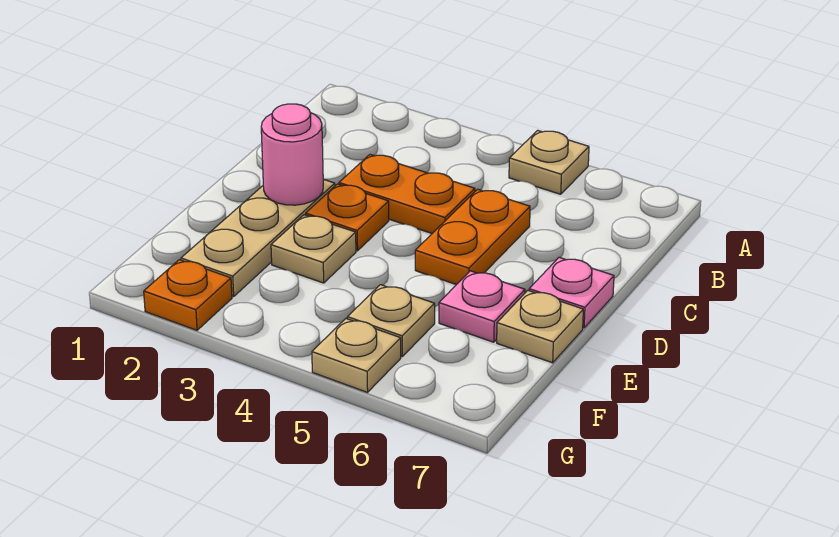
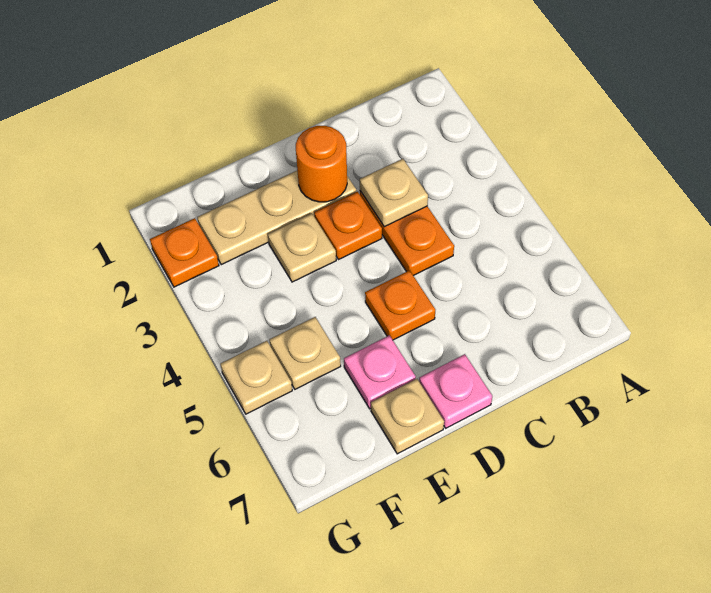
tan 1x1 plate [509,130,589,194] -> tan 1x1 plate moved to [360,159,428,227]
orange 1x2 plate [415,189,530,285] -> orange 1x1 plate [365,270,435,340]
pink 1x1 round brick [261,104,323,205] -> orange 1x1 round brick [296,126,347,202]

